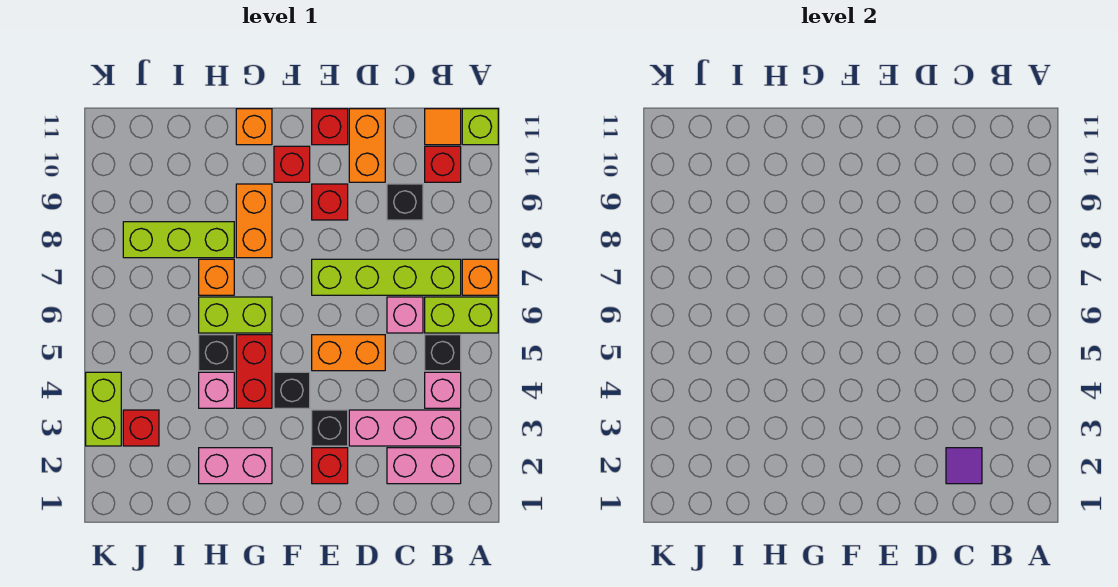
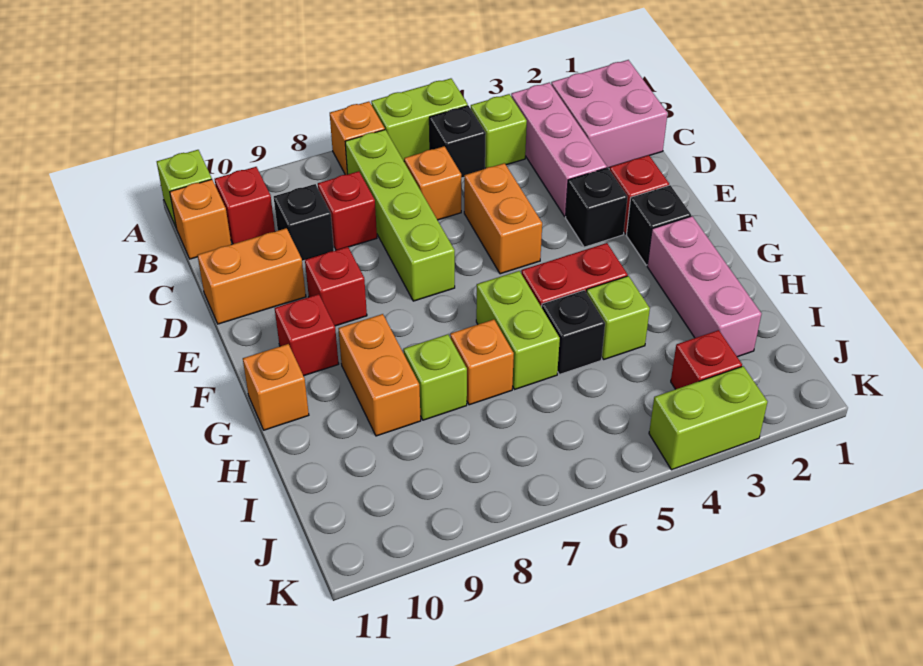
lime 1x2 brick [425,297,498,333] -> lime 1x2 brick turned to [371,78,468,161]
pink 1x2 brick [387,448,461,484] -> pink 2x2 brick [551,60,668,168]
pink 1x1 brick [425,372,461,408] -> lime 1x1 brick [471,94,527,168]
orange 1x1 tile [425,109,461,145] -> orange 1x1 brick [170,179,231,259]
purple 1x1 tile [946,448,982,484] -> none
pink 1x1 brick [387,297,423,333] -> orange 1x1 brick [404,146,461,220]
red 1x1 brick [312,109,348,145] -> red 1x1 brick moved to [318,171,377,250]
black 1x1 brick [274,372,310,408] -> black 1x1 brick moved to [626,185,691,265]
pink 1x2 brick [199,448,272,484] -> pink 1x3 brick [647,216,761,357]
orange 1x2 brick [236,184,272,258] -> orange 1x2 brick turned to [338,314,421,436]
pink 1x1 brick [199,372,234,408] -> lime 1x1 brick [586,276,650,359]
lime 1x3 brick [123,222,234,258] -> lime 1x1 brick [404,334,467,420]

